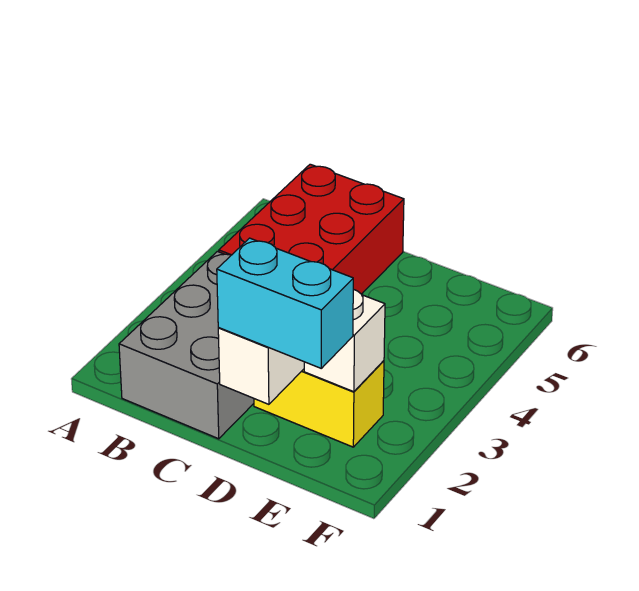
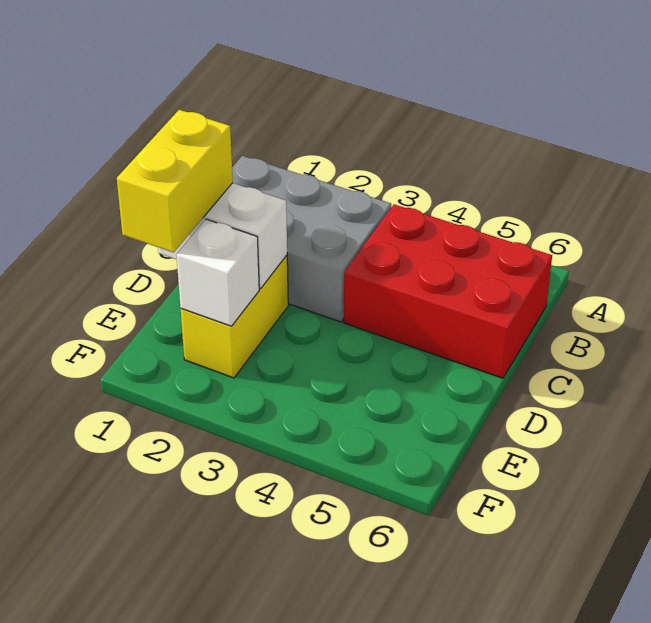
cyan 1x2 brick [217,238,353,368] -> yellow 1x2 brick [117,110,233,252]

